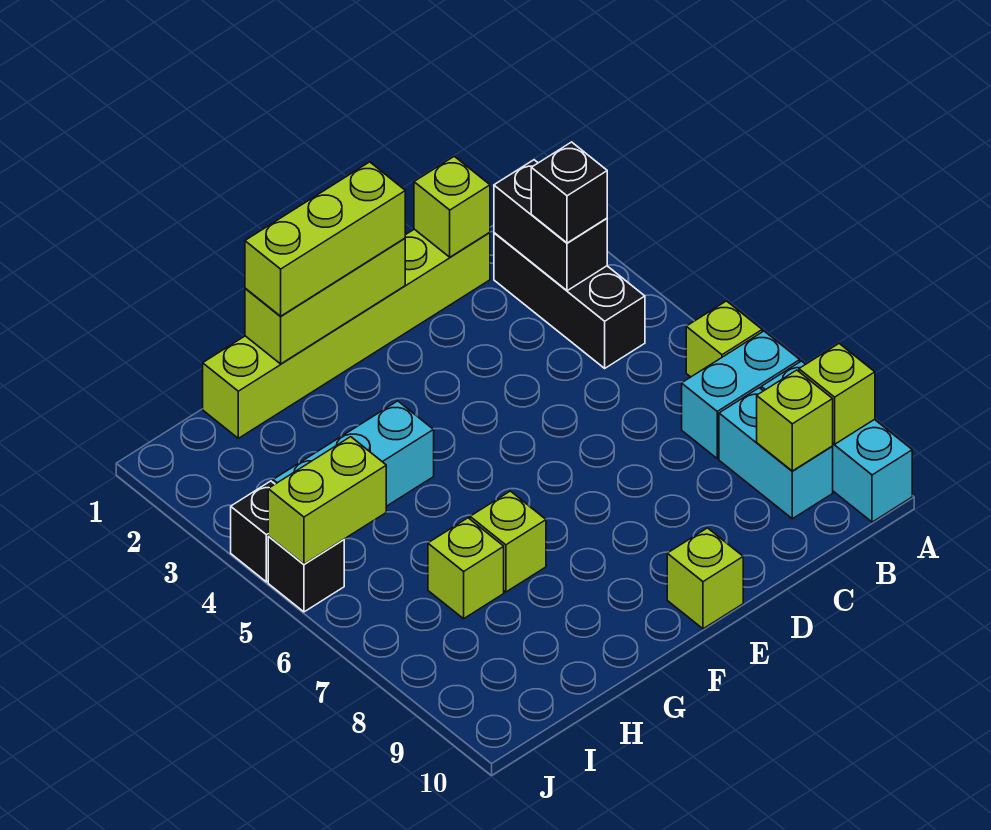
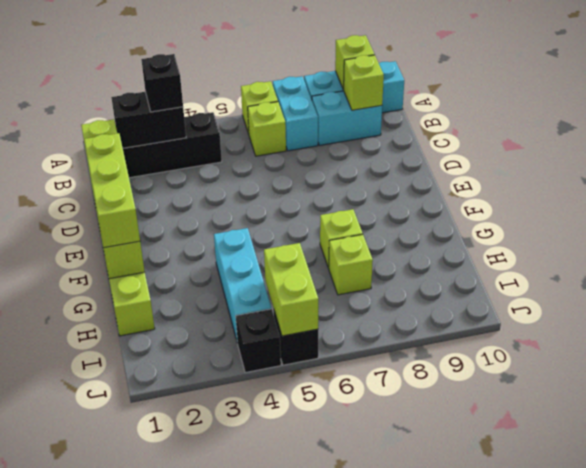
lime 1x1 brick [667,528,743,629] -> lime 1x1 brick moved to [248,102,286,156]

